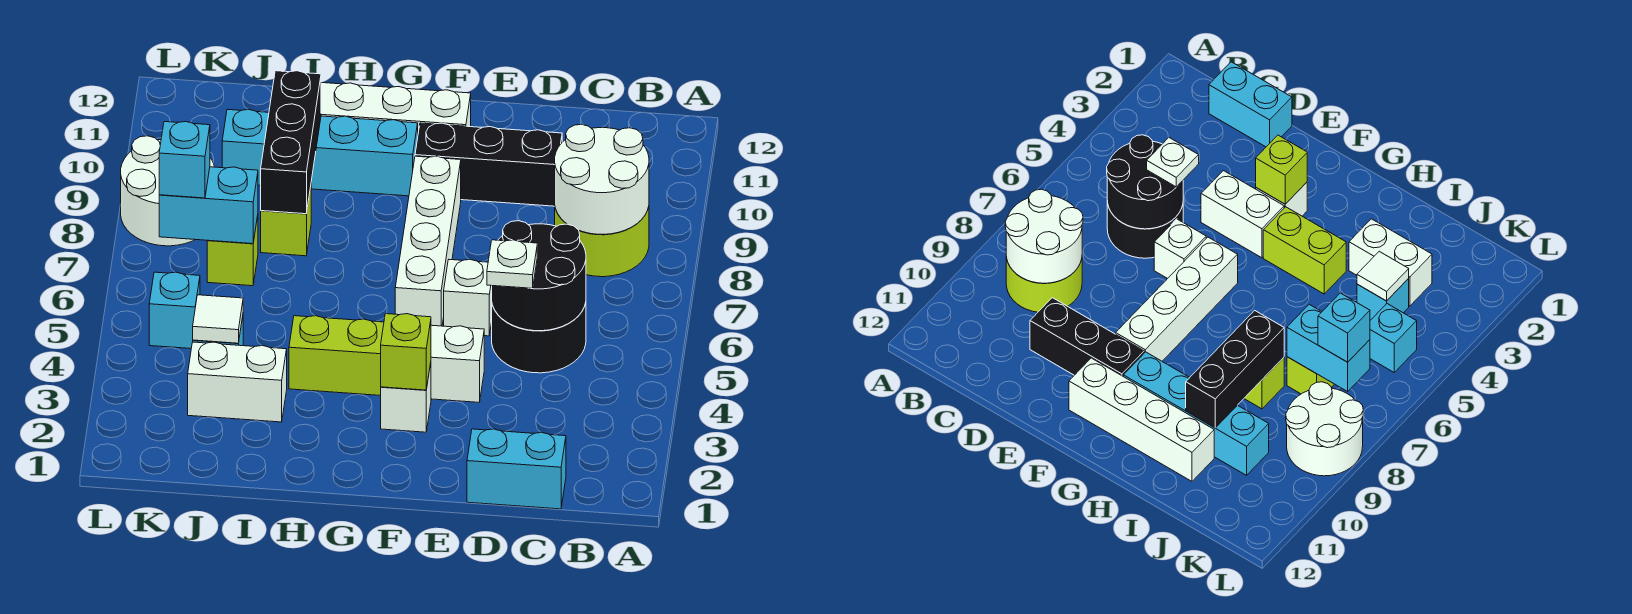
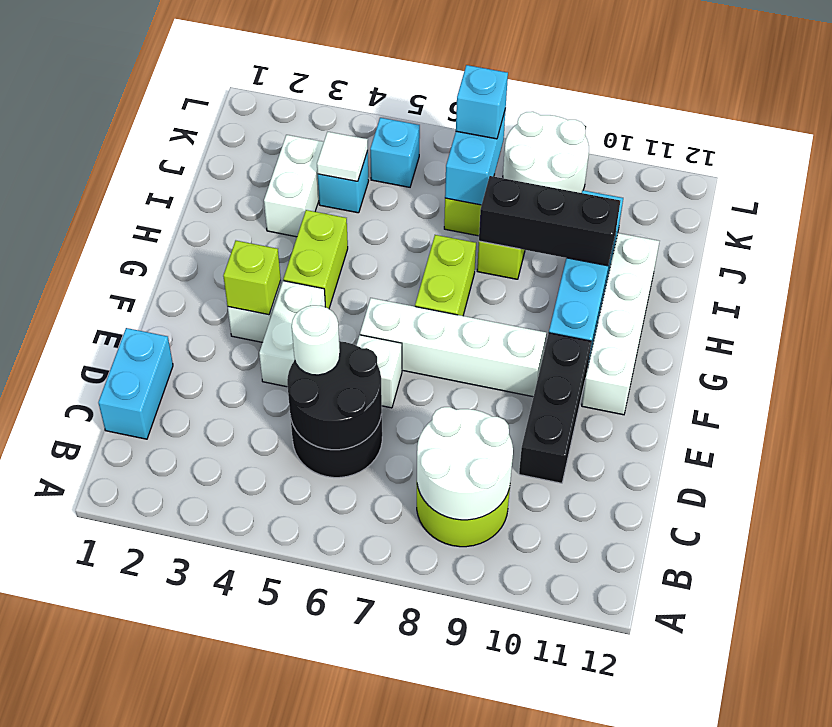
white 1x1 plate [487,240,537,288] -> white 1x1 round brick [292,305,340,375]
none -> lime 1x2 brick [415,235,476,316]

